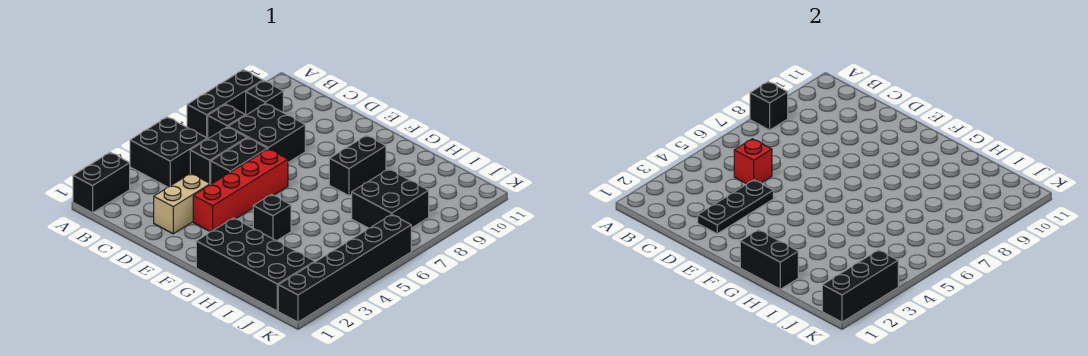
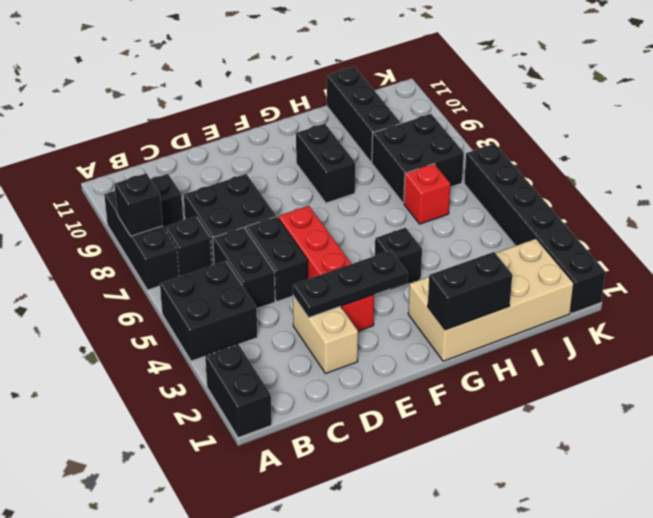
red 1x1 brick [734,139,772,184] -> red 1x1 brick moved to [404,164,450,224]
black 1x3 plate [698,180,773,234] -> black 1x3 plate turned to [293,251,408,318]
black 2x4 brick [196,218,315,311] -> tan 2x4 brick [408,239,574,361]
black 1x3 brick [822,250,898,322] -> black 1x3 brick moved to [327,67,401,162]

